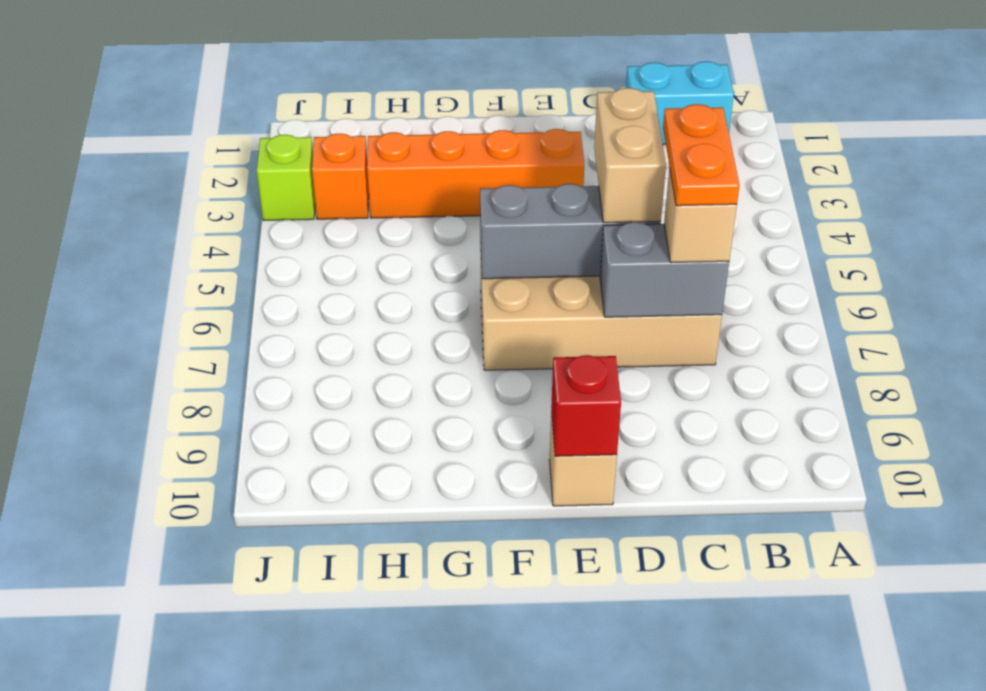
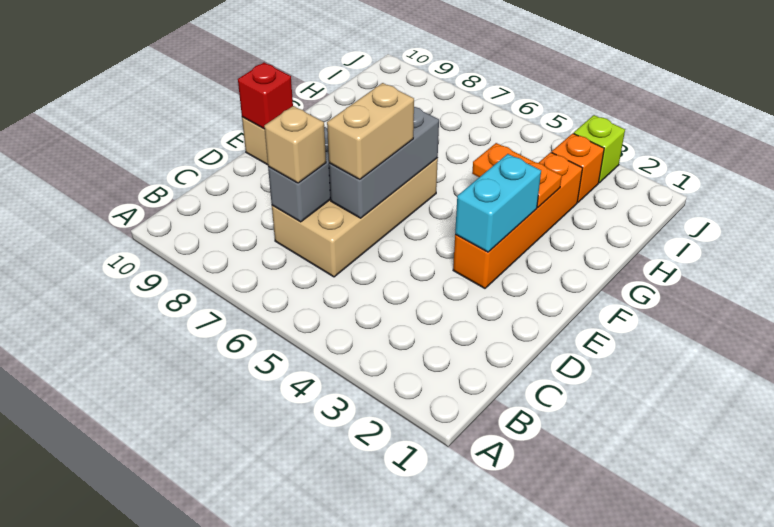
cyan 1x2 brick [626,61,734,145] -> cyan 1x2 brick moved to [455,154,541,252]
orange 1x2 plate [663,104,740,206] -> orange 1x2 plate moved to [472,143,562,208]
tan 1x2 brick [594,88,666,223] -> tan 1x2 brick turned to [327,83,414,180]

